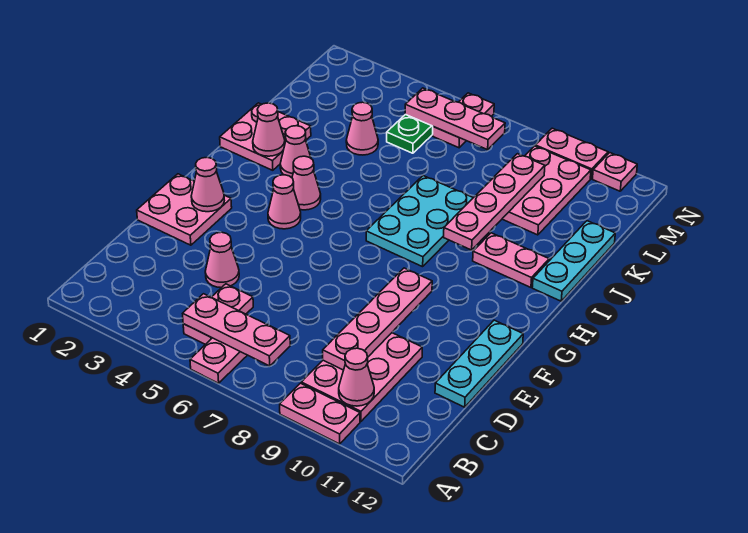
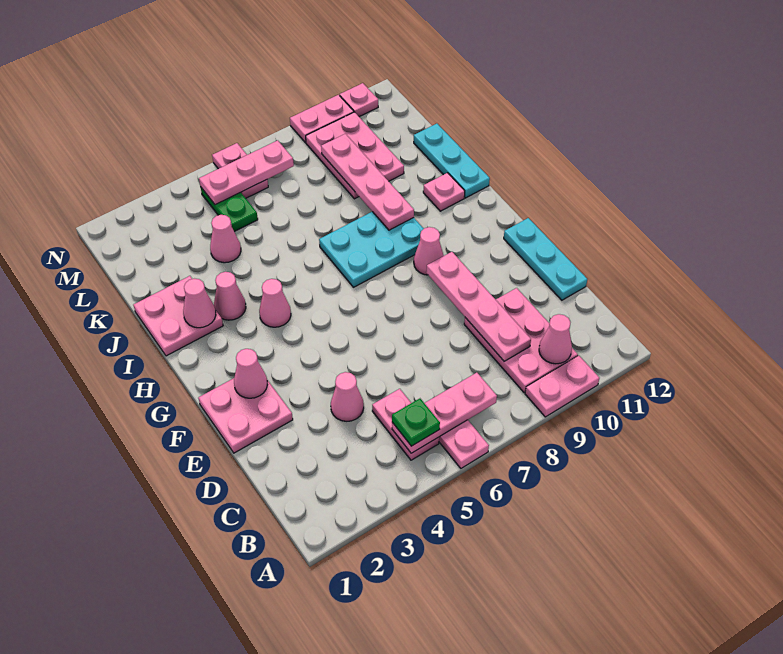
none -> green 1x1 plate [392,399,440,446]
pink 1x1 cone [268,175,301,229] -> pink 1x1 cone moved to [414,227,444,275]
cyan 2x3 plate [366,176,473,267] -> cyan 2x3 plate turned to [319,212,424,287]
pink 1x2 plate [473,233,549,287] -> pink 1x1 plate [423,173,465,211]

